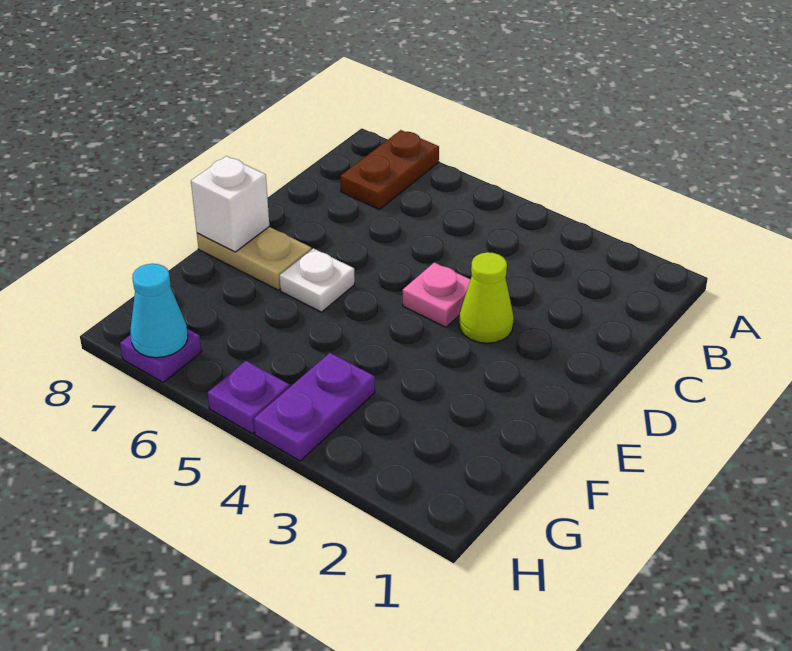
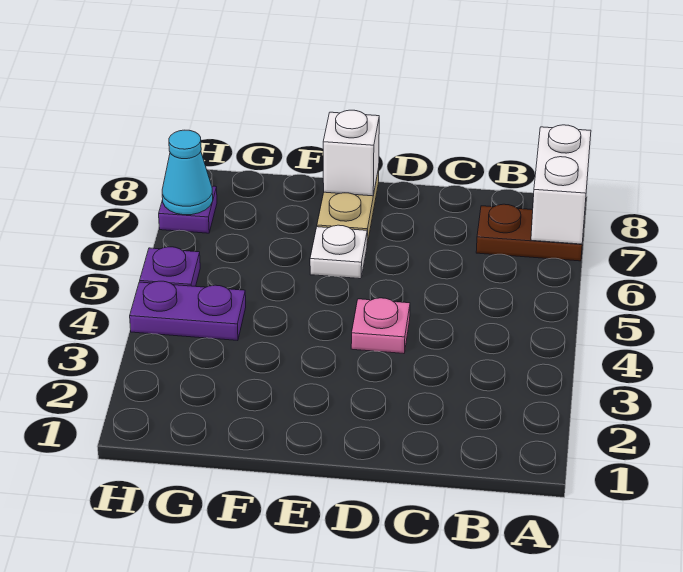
none -> white 1x2 brick [531,125,591,244]
lime 1x1 cone [459,252,514,343] -> none

